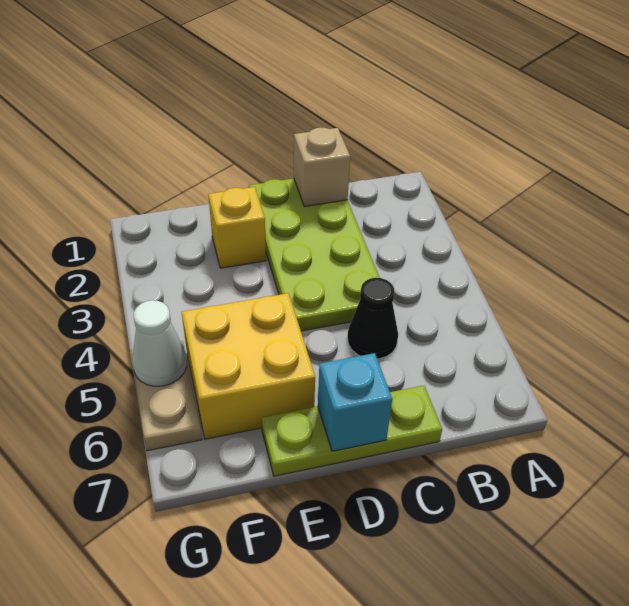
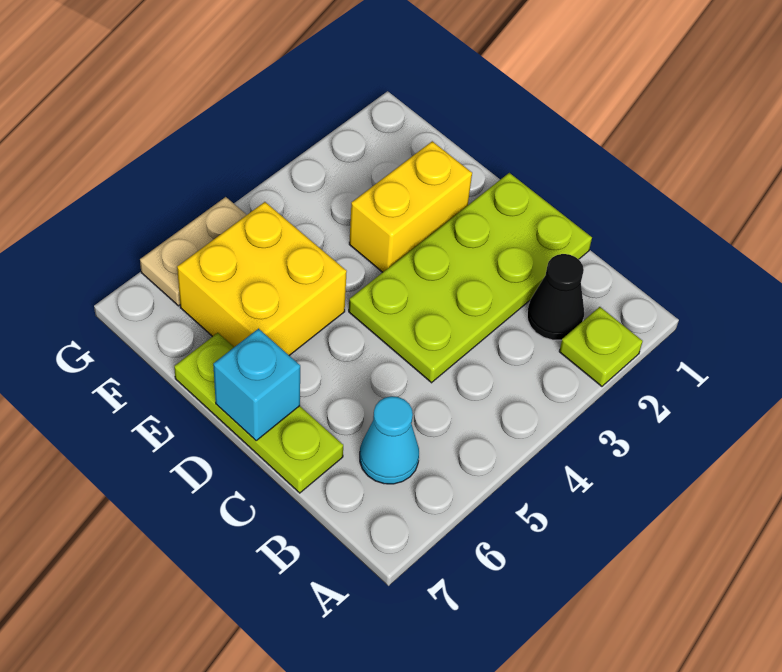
none -> lime 1x1 plate [559,307,643,386]
none -> cyan 1x1 cone [360,396,419,484]
tan 1x1 brick [294,128,350,207] -> none
black 1x1 cone [348,278,398,359] -> black 1x1 cone moved to [527,254,584,340]
yellow 1x1 brick [208,187,266,268] -> yellow 1x2 brick [349,141,472,272]
white 1x1 cone [132,300,187,386] -> none

